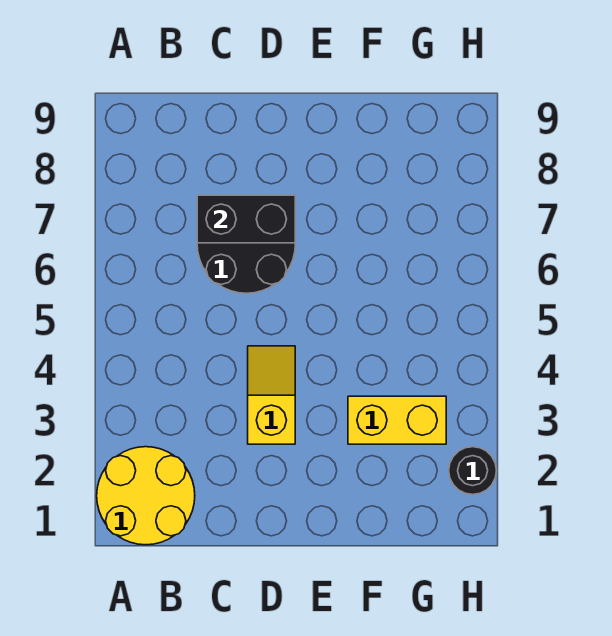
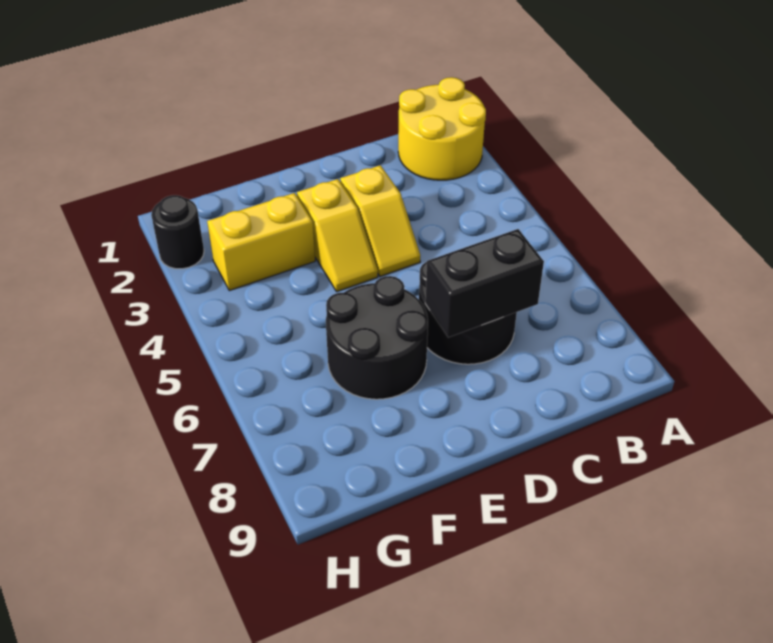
none -> yellow 1x2 slope [297,179,378,292]
none -> black 2x2 round brick [326,276,428,399]

